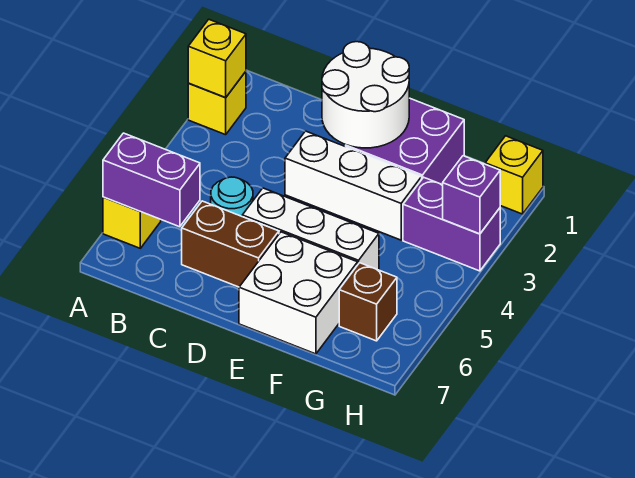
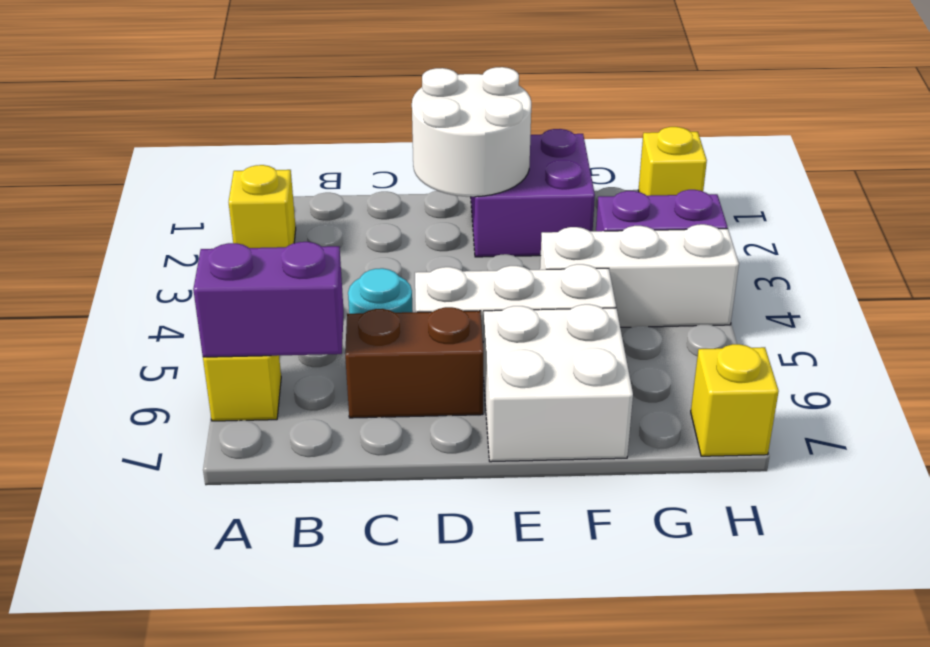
yellow 1x1 brick [188,19,246,97] -> yellow 1x1 brick moved to [691,344,779,456]
white 1x3 brick [285,131,422,240] -> white 1x3 brick moved to [540,224,739,327]
brown 1x1 brick [339,263,397,341] -> none
purple 1x1 brick [443,156,500,234] -> none

